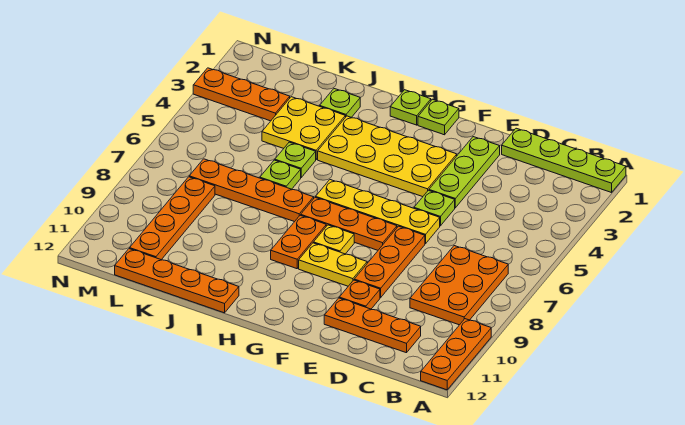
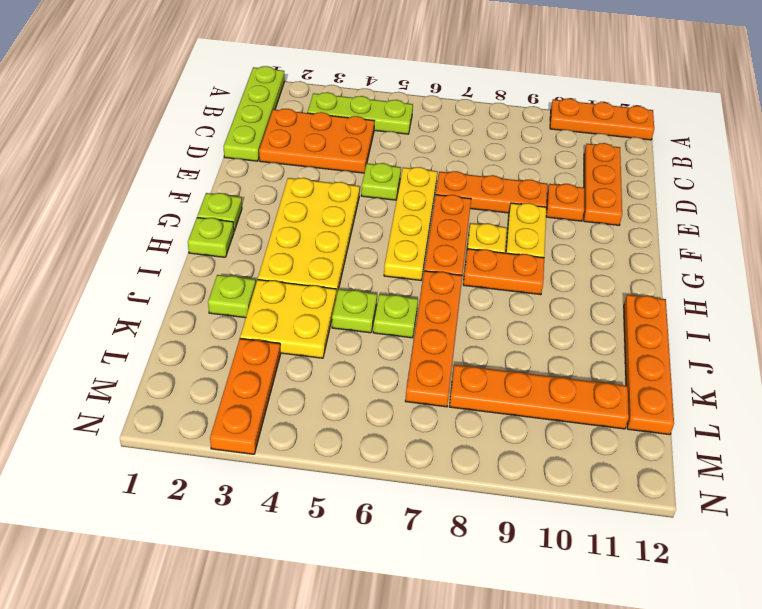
orange 2x3 plate [410,246,508,325] -> orange 2x3 plate moved to [259,109,374,173]
lime 1x3 plate [429,137,500,208] -> lime 1x3 plate moved to [307,92,413,134]

